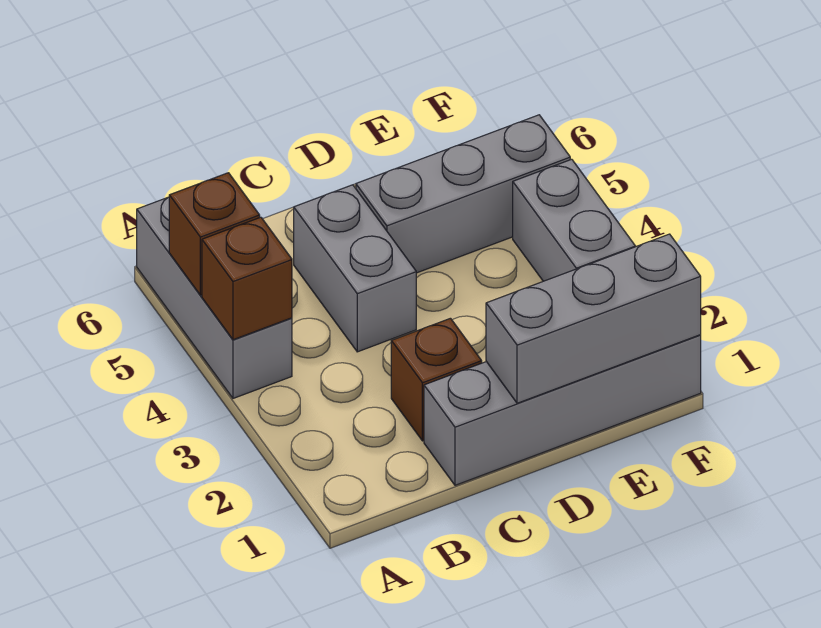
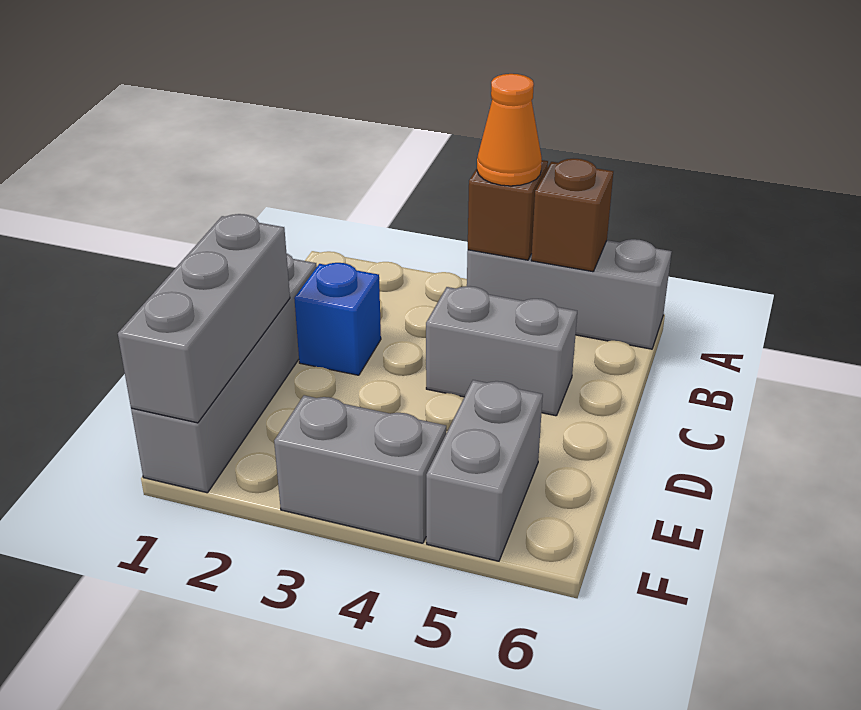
none -> orange 1x1 cone [477,74,542,186]
brown 1x1 brick [391,318,482,441] -> blue 1x1 brick [294,263,381,375]
grey 1x3 brick [356,115,570,273] -> grey 1x2 brick [426,380,543,561]

